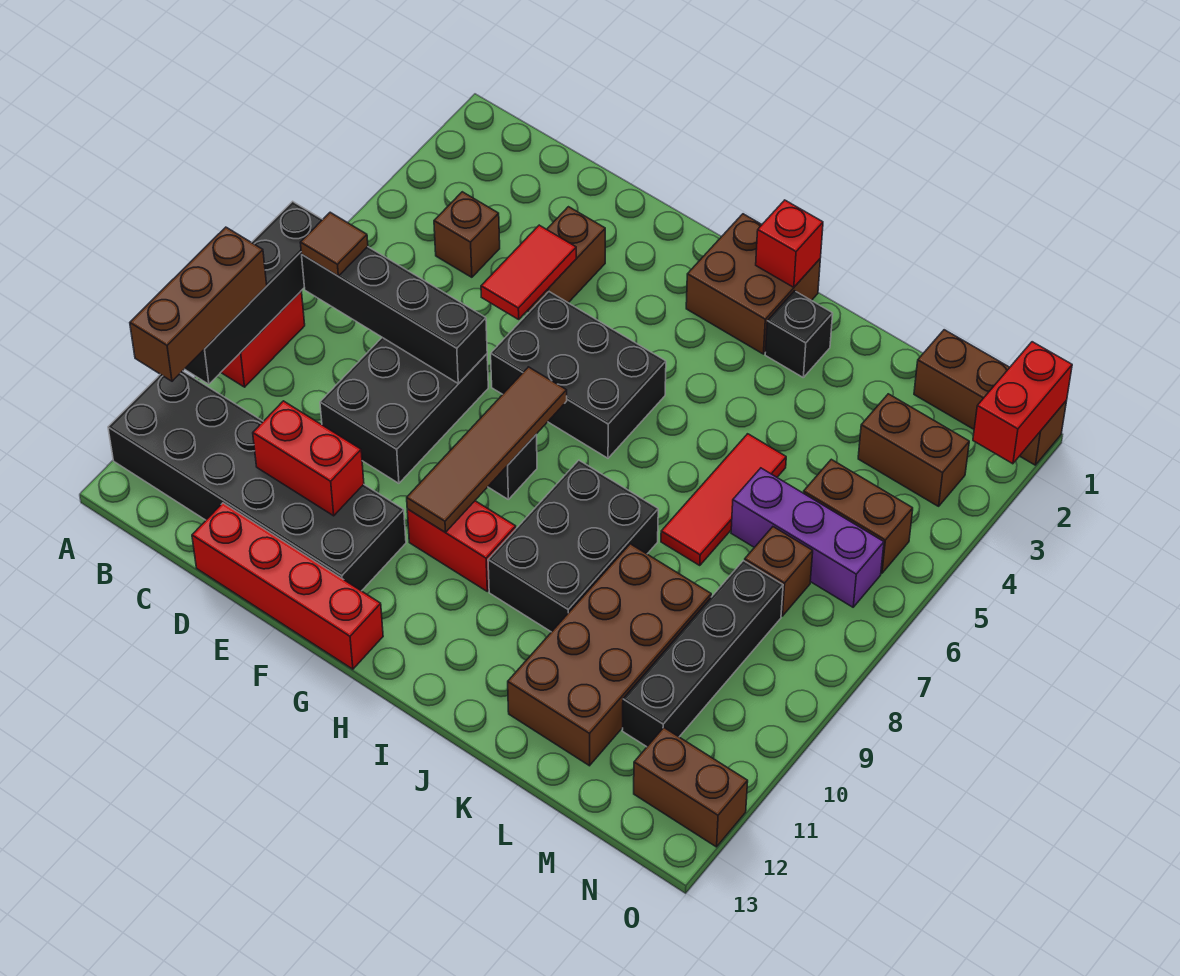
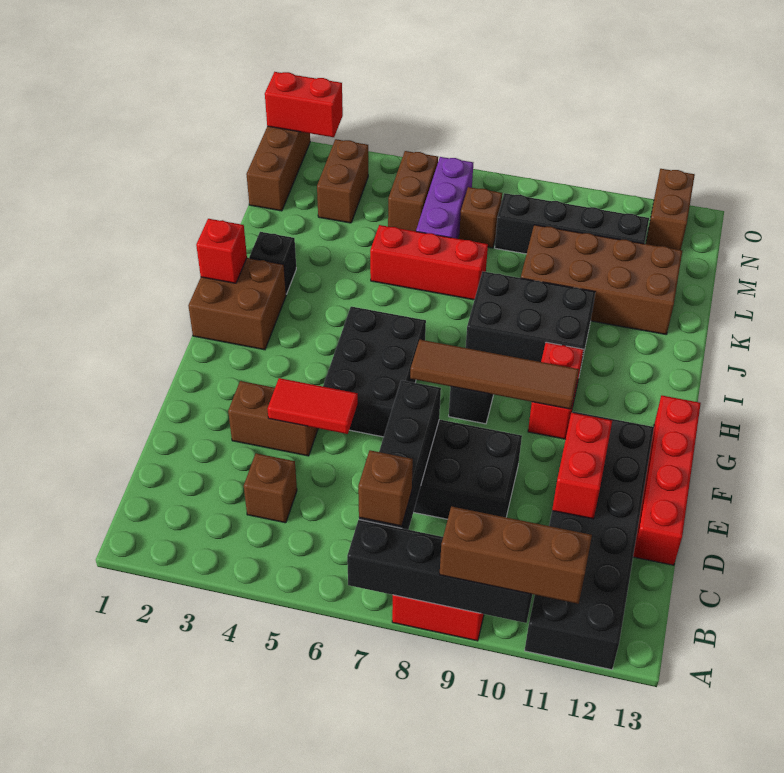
brown 1x1 tile [300,212,368,276] -> brown 1x1 brick [358,450,413,526]
red 1x3 tile [661,434,786,565] -> red 1x3 brick [370,225,488,300]

